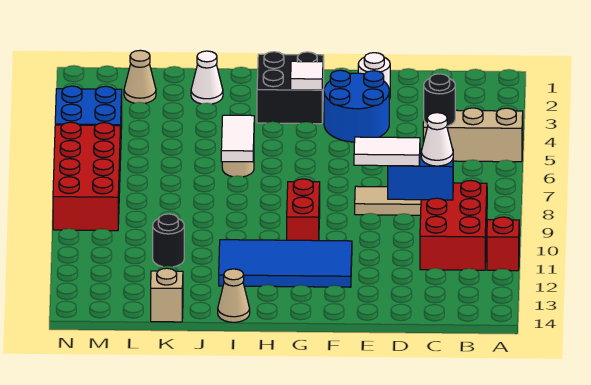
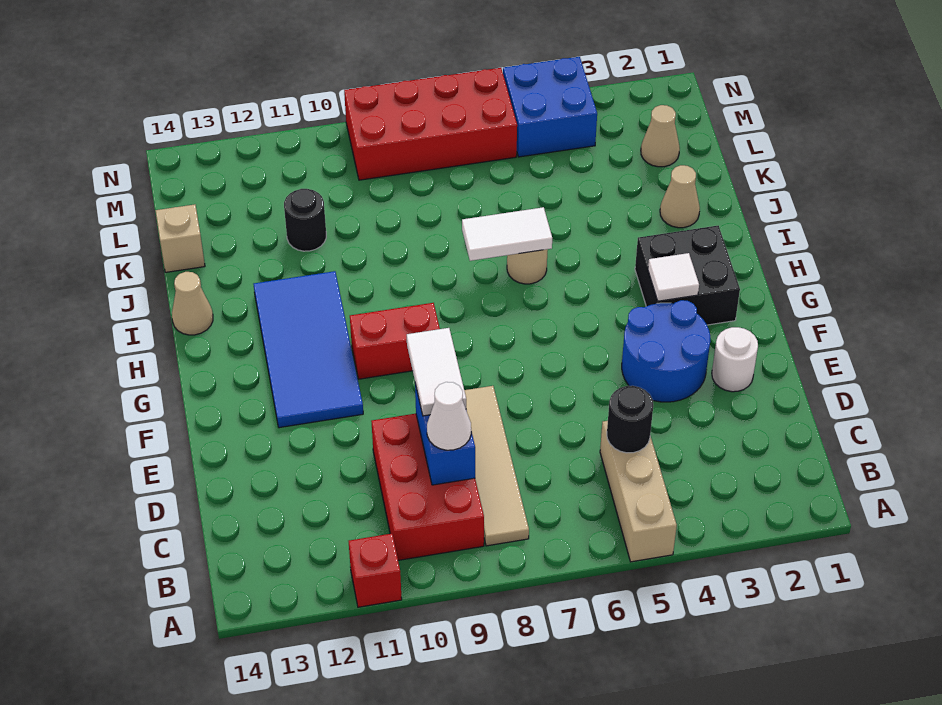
red 2x3 brick [420,180,487,270] -> red 2x3 brick turned to [371,414,484,560]
white 1x1 cone [191,51,223,104] -> tan 1x1 cone [660,165,700,228]

